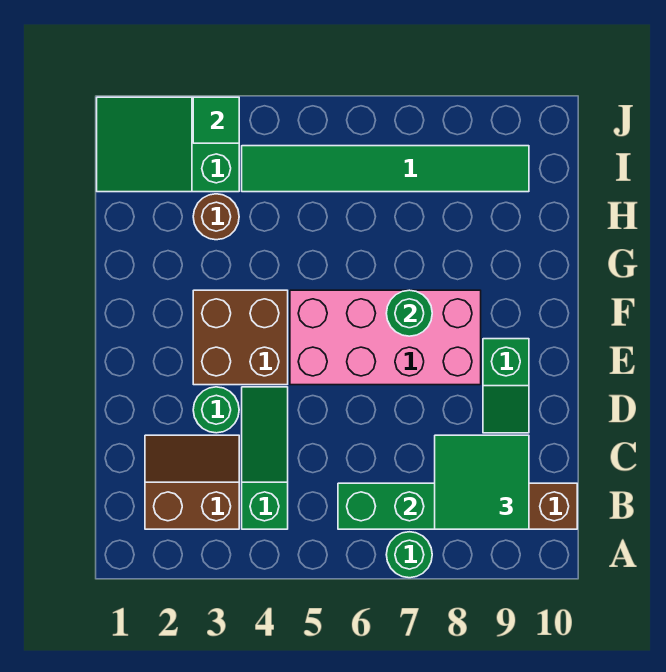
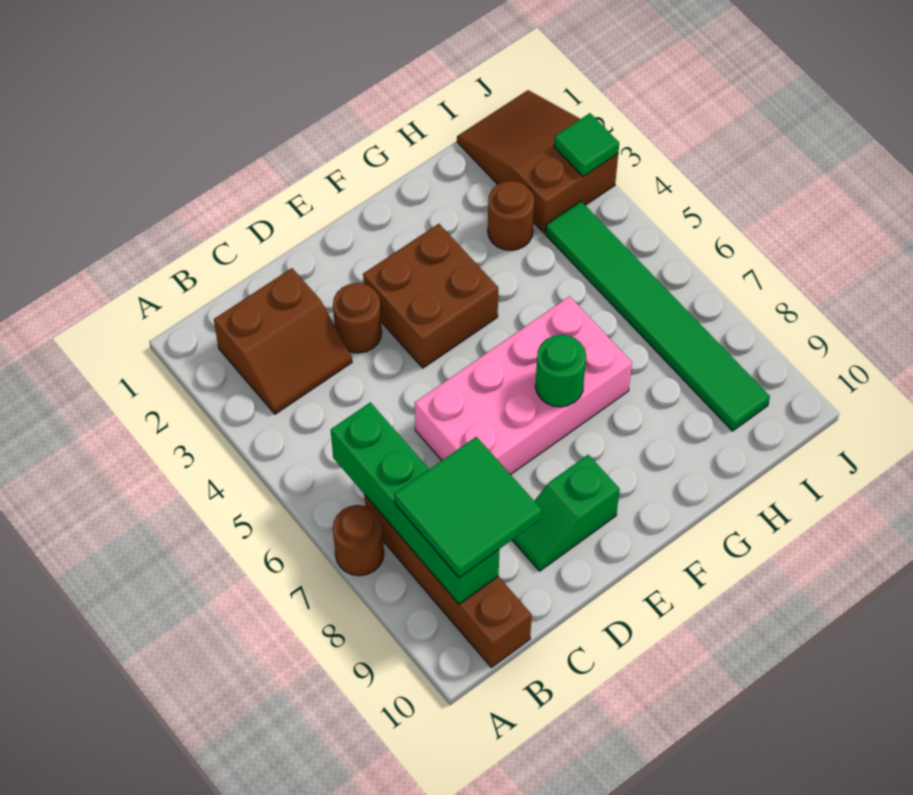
green 1x1 round brick [386,532,432,578] -> brown 1x1 round brick [333,505,384,576]
brown 2x2 slope [145,435,239,529] -> brown 2x2 slope turned to [214,268,352,414]
green 1x3 slope [242,387,288,529] -> none
green 1x1 round brick [193,387,239,433] -> brown 1x1 round brick [333,283,382,353]
pink 2x4 brick [290,290,481,385] -> pink 2x4 brick turned to [415,296,632,475]
green 2x3 slope [97,97,239,192] -> brown 2x3 slope [457,90,618,233]

